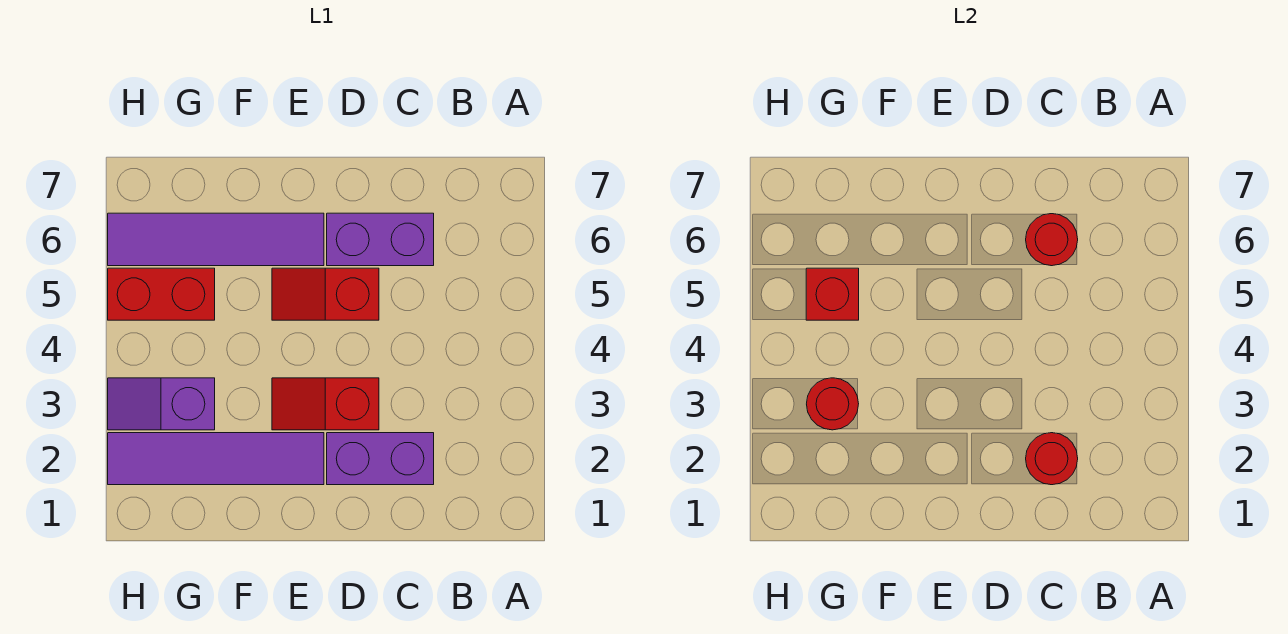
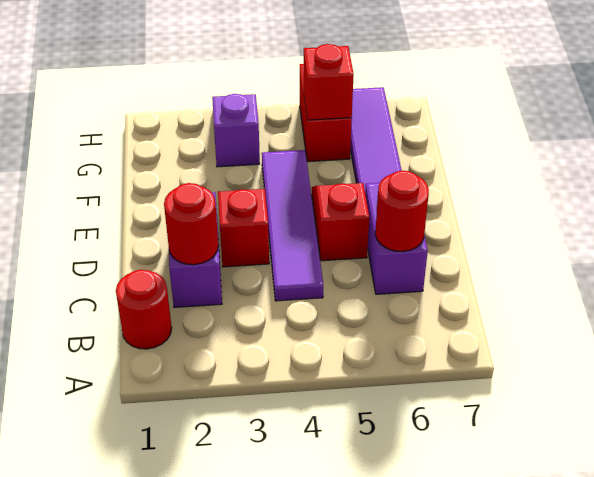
purple 1x4 tile [108,433,324,485] -> purple 1x4 tile moved to [262,150,323,301]
red 1x1 round brick [807,378,859,430] -> red 1x1 round brick moved to [116,270,172,349]

